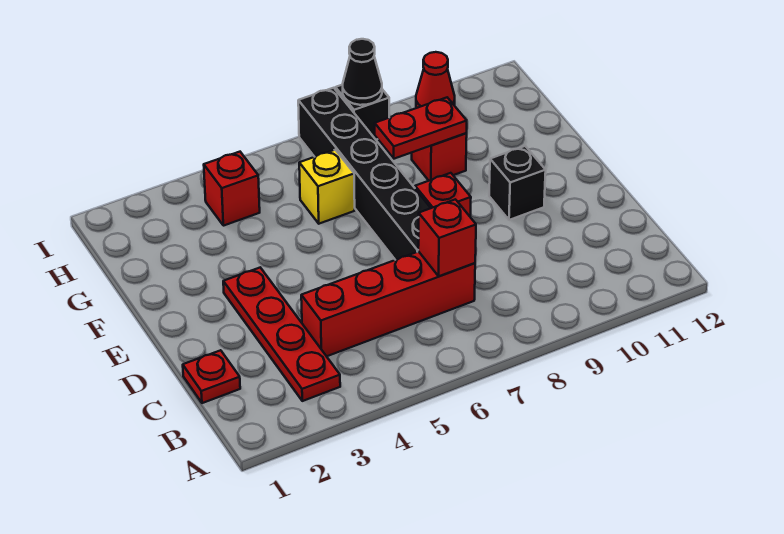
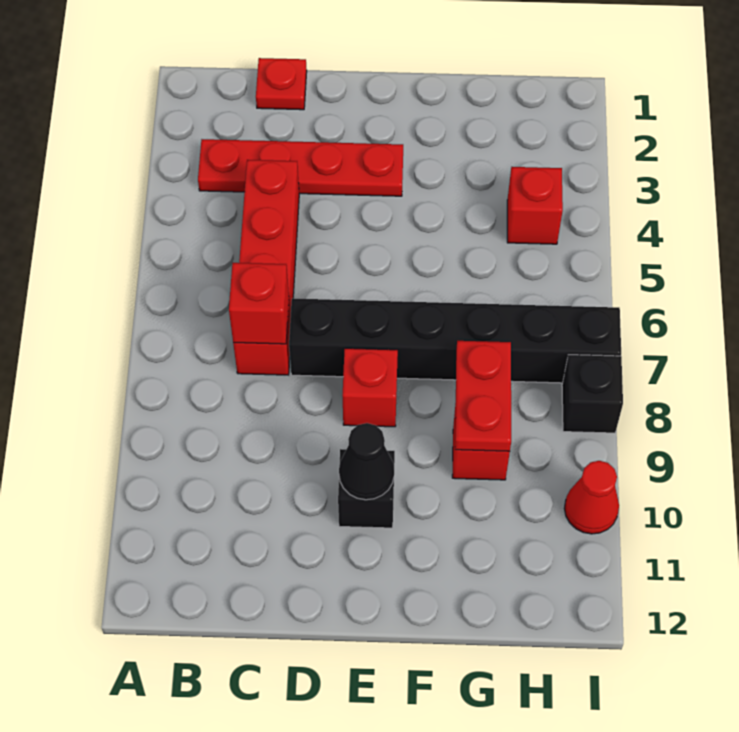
yellow 1x1 brick [299,150,355,224] -> none
black 1x1 cone [343,39,382,105] -> black 1x1 cone moved to [339,423,394,500]

